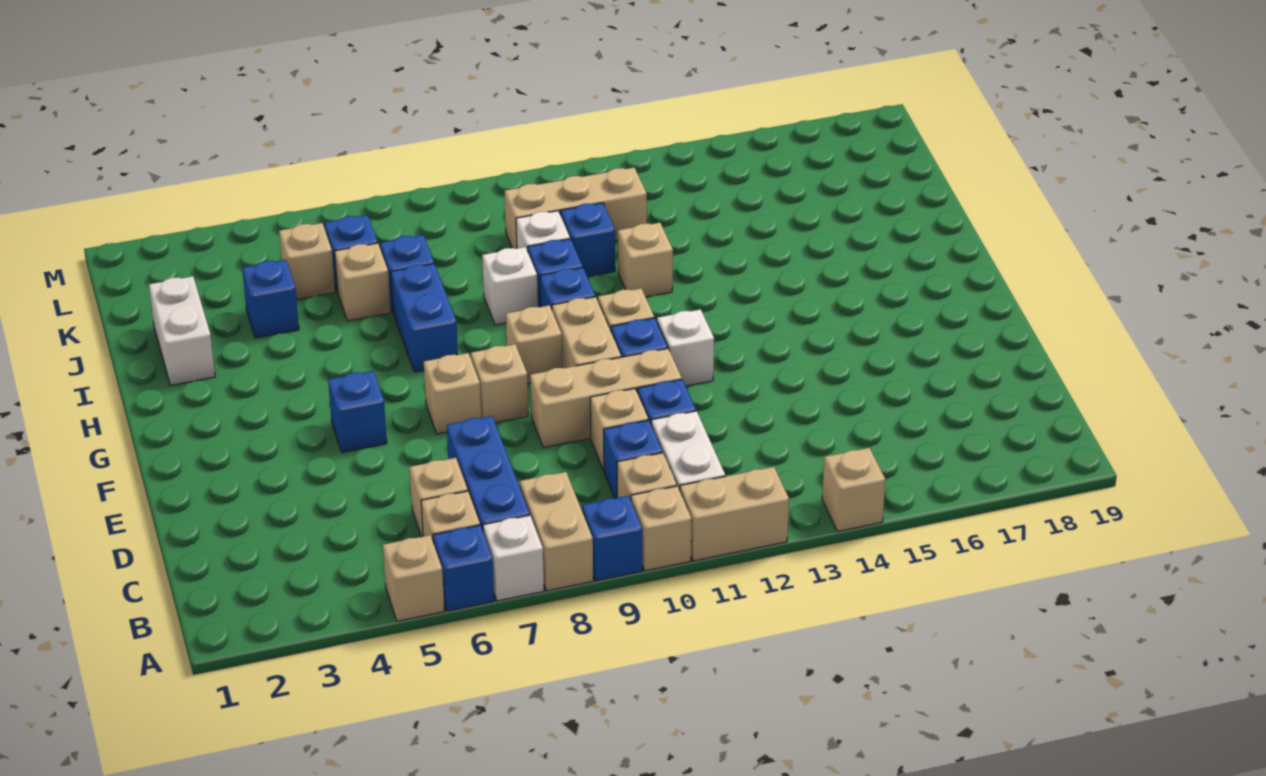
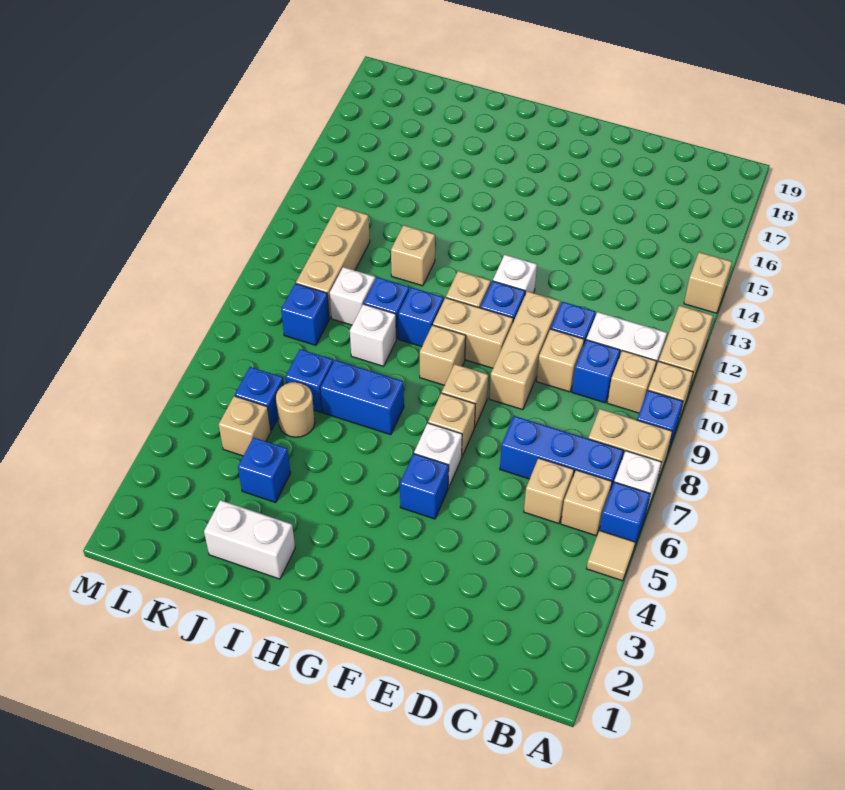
tan 1x1 brick [383,535,444,621] -> tan 1x1 tile [587,530,635,581]
none -> white 1x1 brick [414,423,462,488]
tan 1x1 brick [335,243,391,321] -> tan 1x1 round brick [276,382,315,437]
blue 1x1 brick [561,203,615,277] -> blue 1x1 brick moved to [281,284,329,345]

